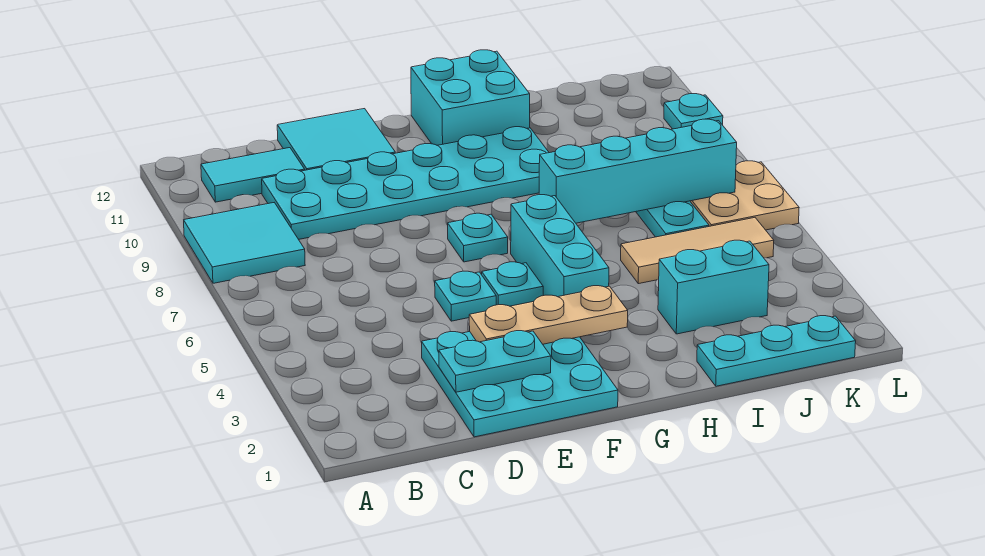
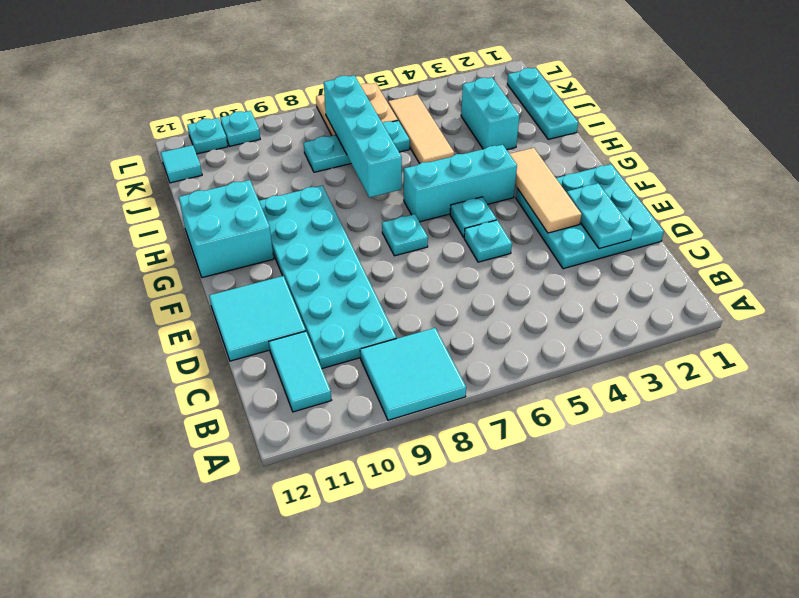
tan 1x3 plate [469,286,628,344] -> tan 1x3 tile [510,148,582,233]
none -> cyan 1x1 tile [161,145,202,183]
none -> cyan 1x1 plate [187,118,228,154]

